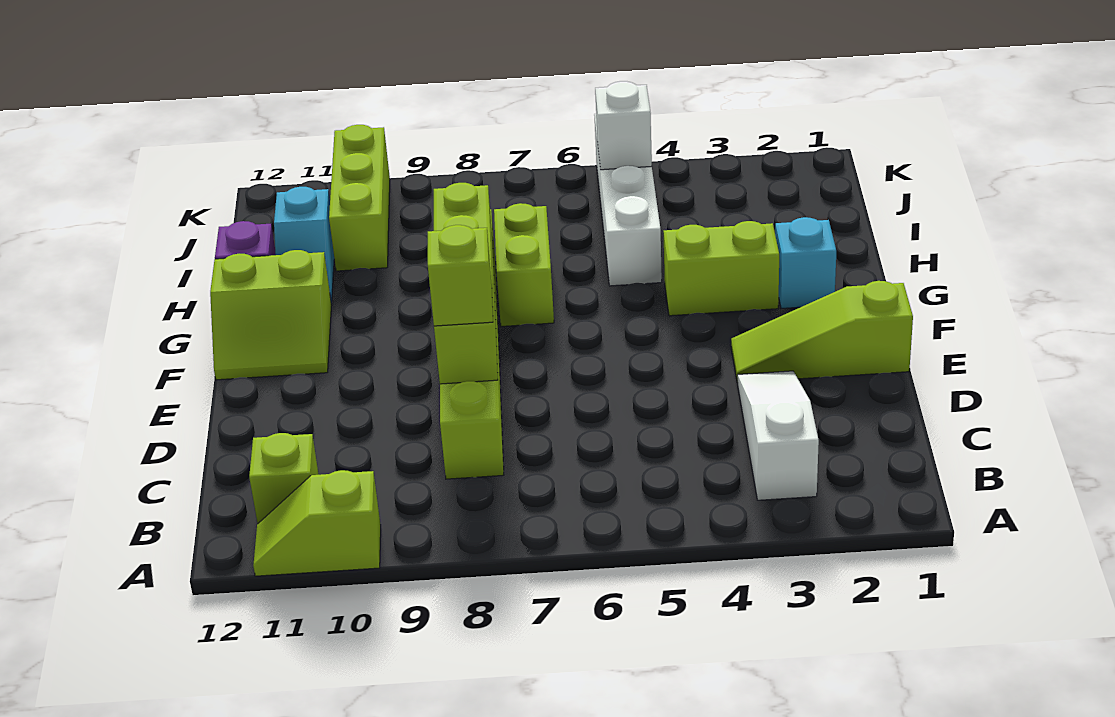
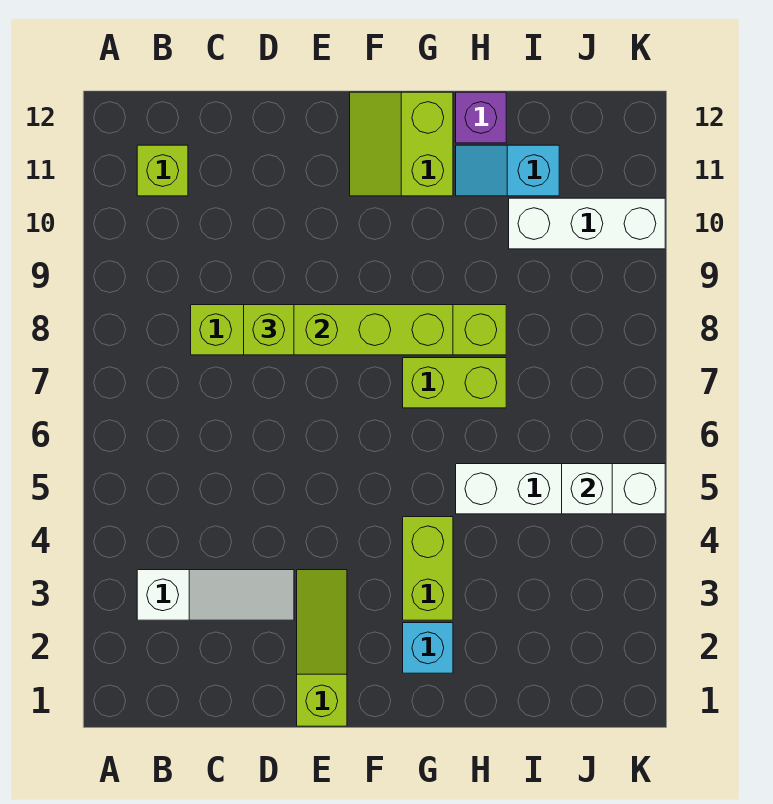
lime 1x2 slope [253,470,381,576] -> none
lime 1x3 brick [329,125,390,271] -> white 1x3 brick [509,198,665,249]

